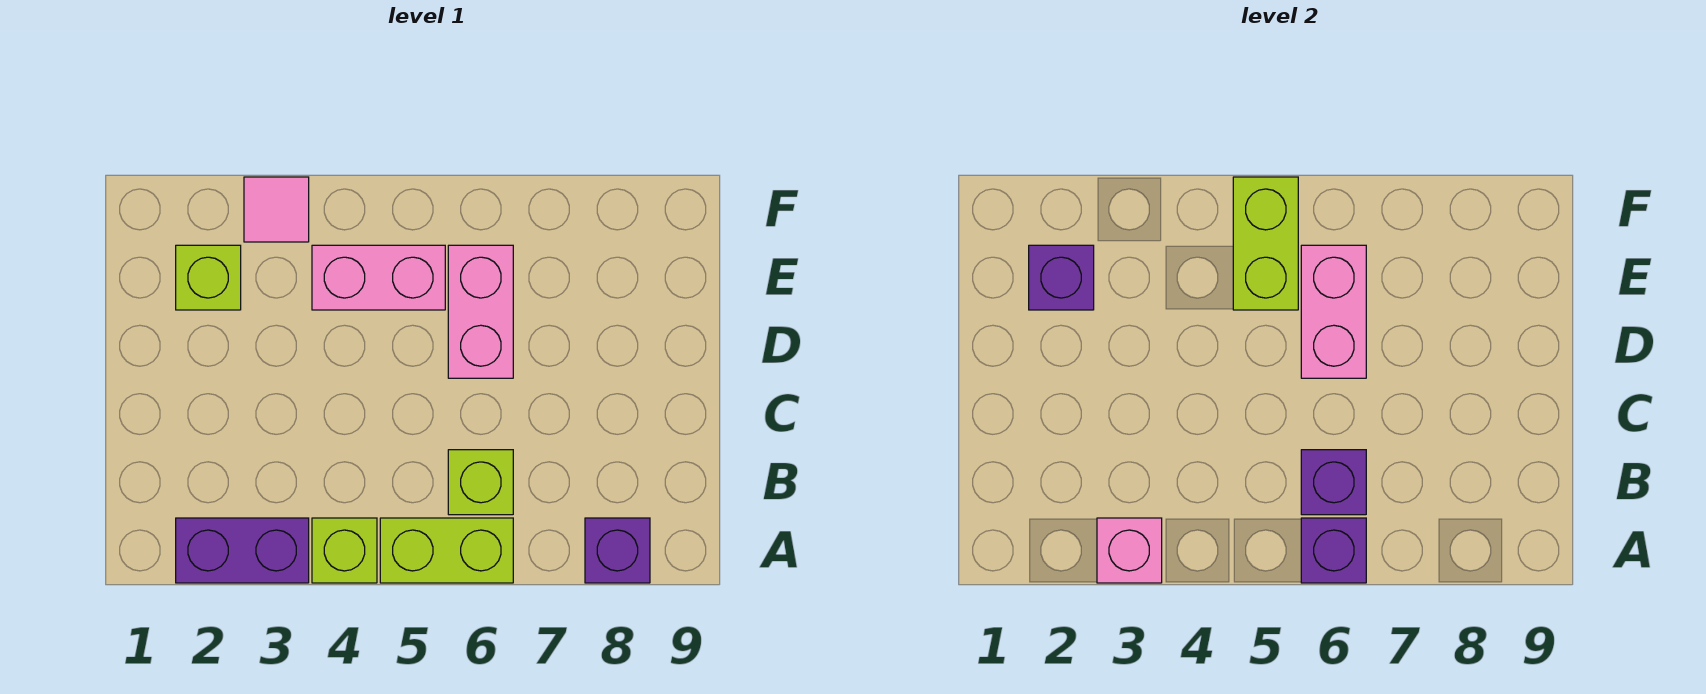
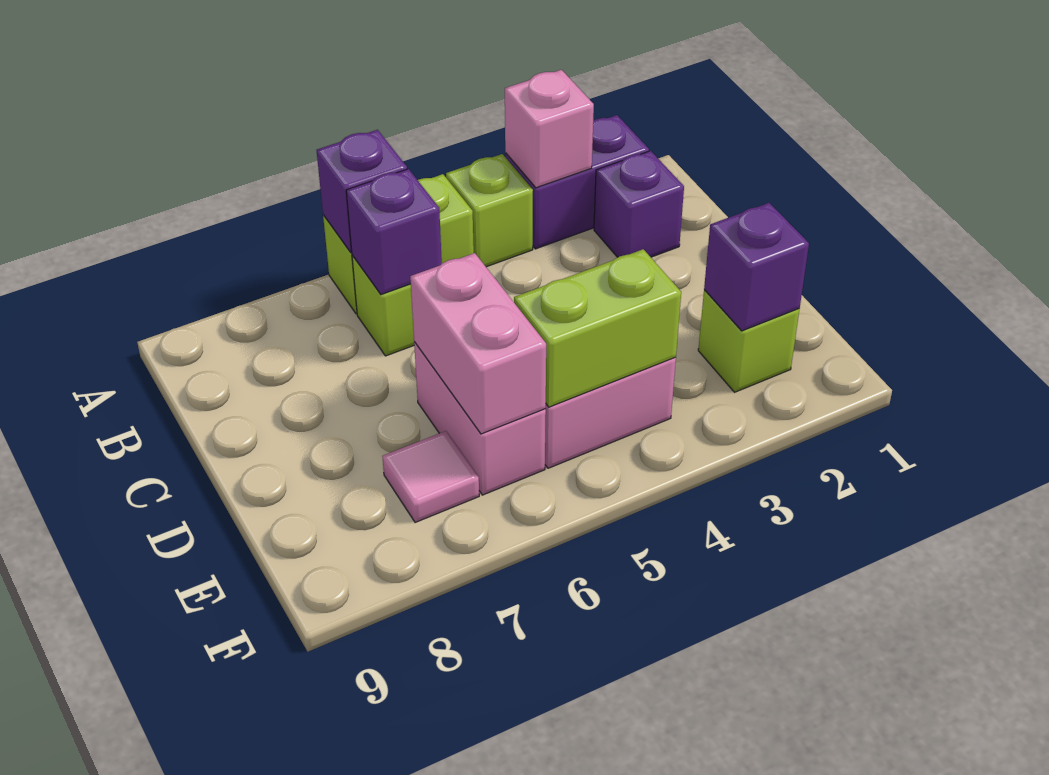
purple 1x1 brick [585,518,650,583] -> purple 1x1 brick moved to [594,151,684,257]
lime 1x2 brick [1233,177,1298,310] -> lime 1x2 brick turned to [514,249,681,407]
pink 1x1 tile [244,177,309,242] -> pink 1x1 tile moved to [382,431,479,523]

